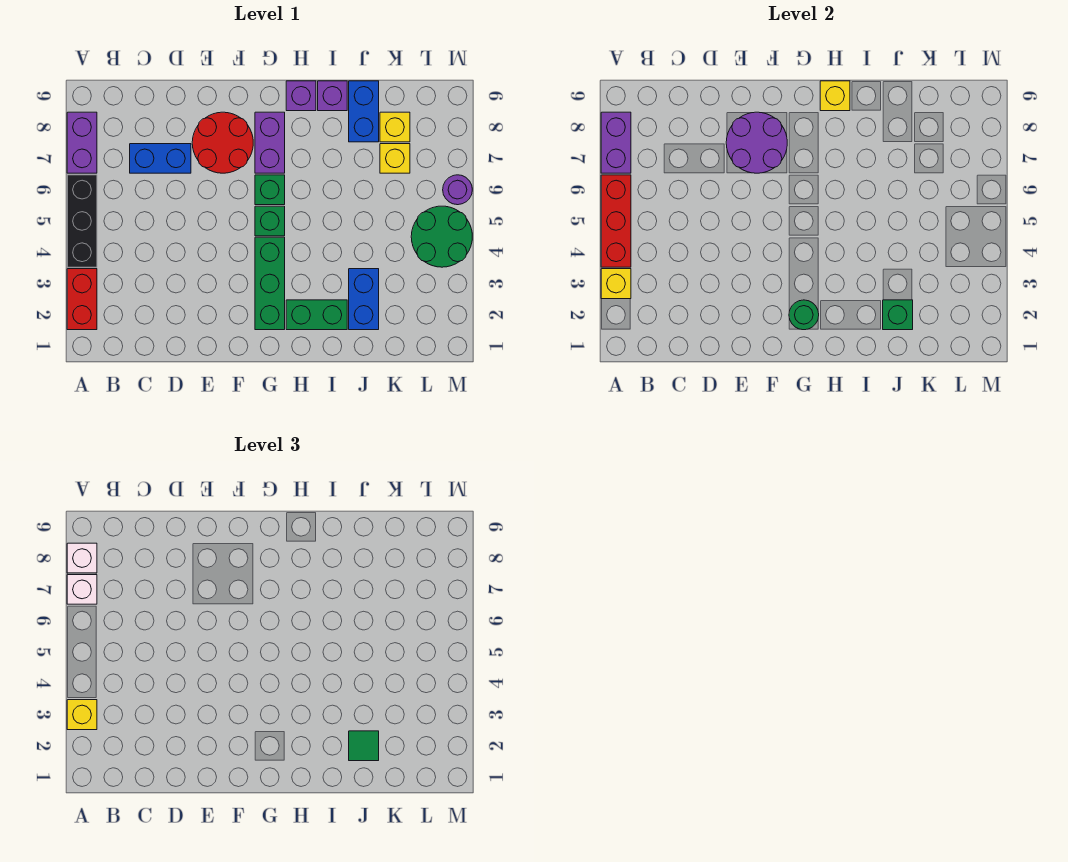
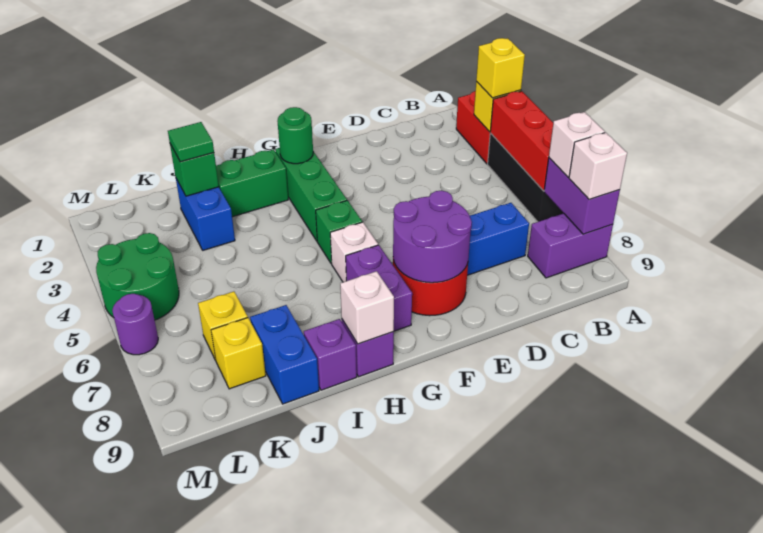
purple 1x2 brick [67,112,97,173] -> purple 1x2 brick turned to [528,213,613,278]
green 1x1 brick [255,175,285,205] -> white 1x1 brick [330,222,378,282]
yellow 1x1 brick [820,81,850,111] -> white 1x1 brick [340,271,394,344]

